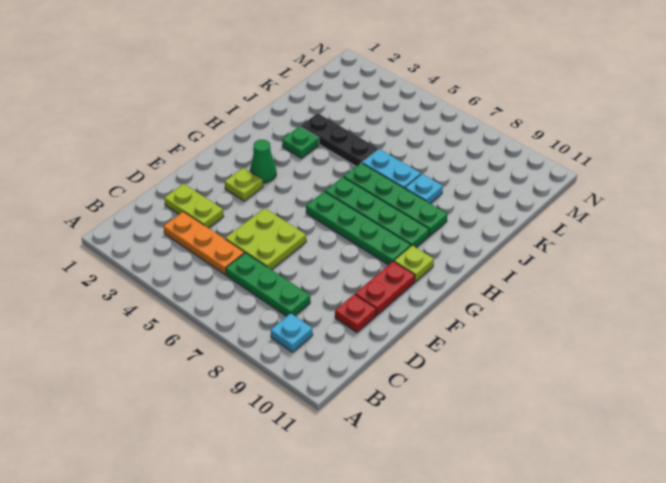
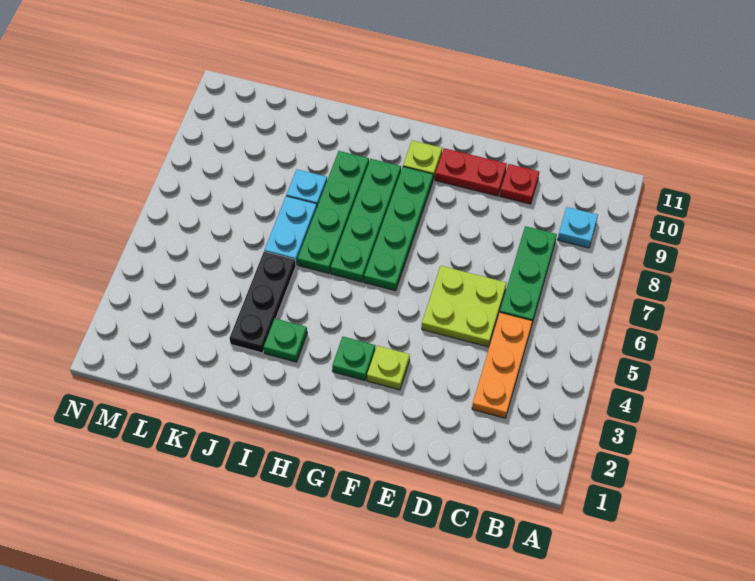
lime 1x2 plate [164,184,224,228] -> none
green 1x1 cone [250,140,276,183] -> green 1x1 plate [332,337,375,380]

